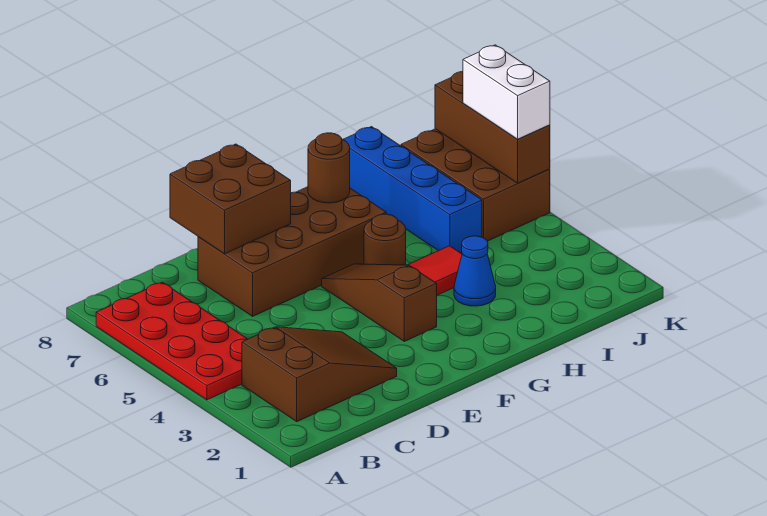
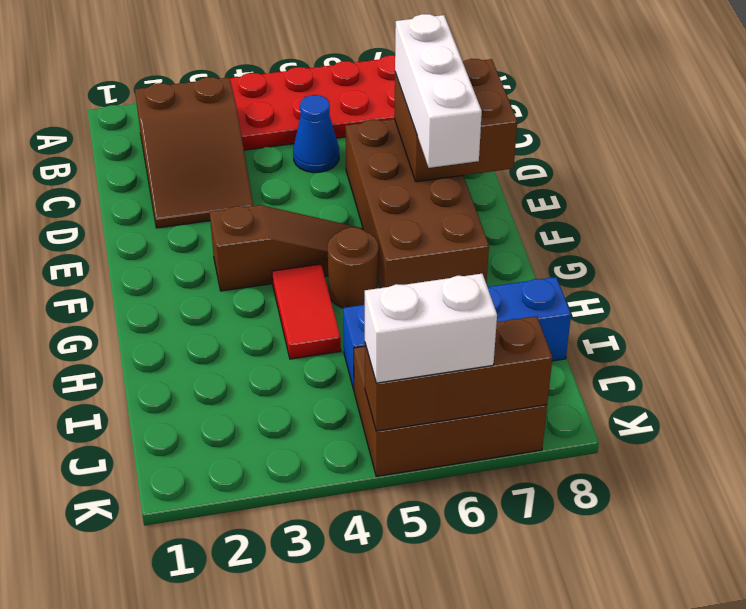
none -> white 1x3 brick [395,14,482,168]
brown 1x1 round brick [308,133,350,203] -> none
blue 1x1 cone [454,236,496,306] -> blue 1x1 cone moved to [293,95,339,173]

